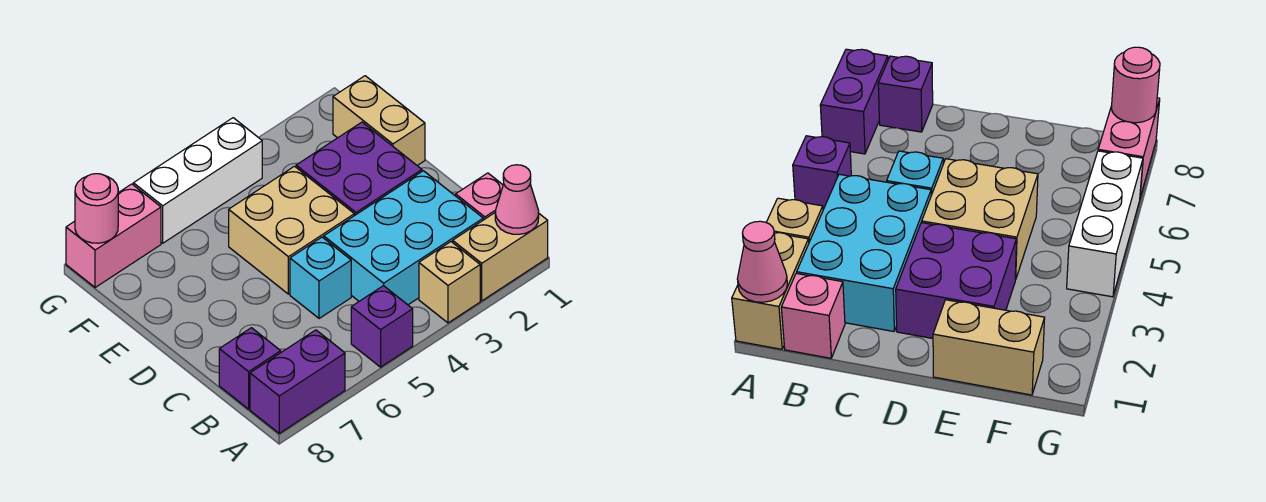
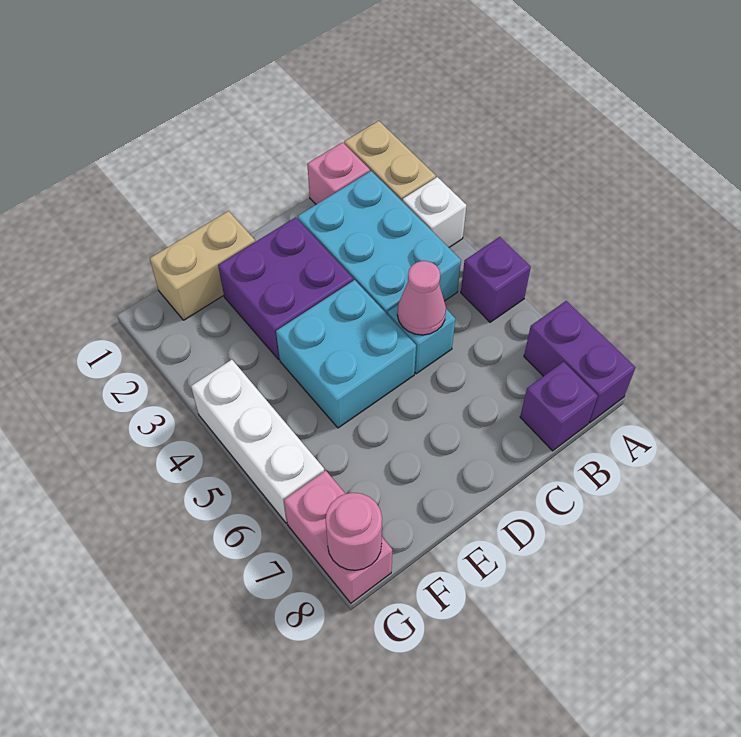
pink 1x1 cone [495,165,539,234] -> pink 1x1 cone moved to [397,261,446,335]
tan 1x1 brick [419,242,480,323] -> white 1x1 brick [402,177,466,247]
tan 2x2 brick [229,166,354,294] -> cyan 2x2 brick [276,280,416,428]

